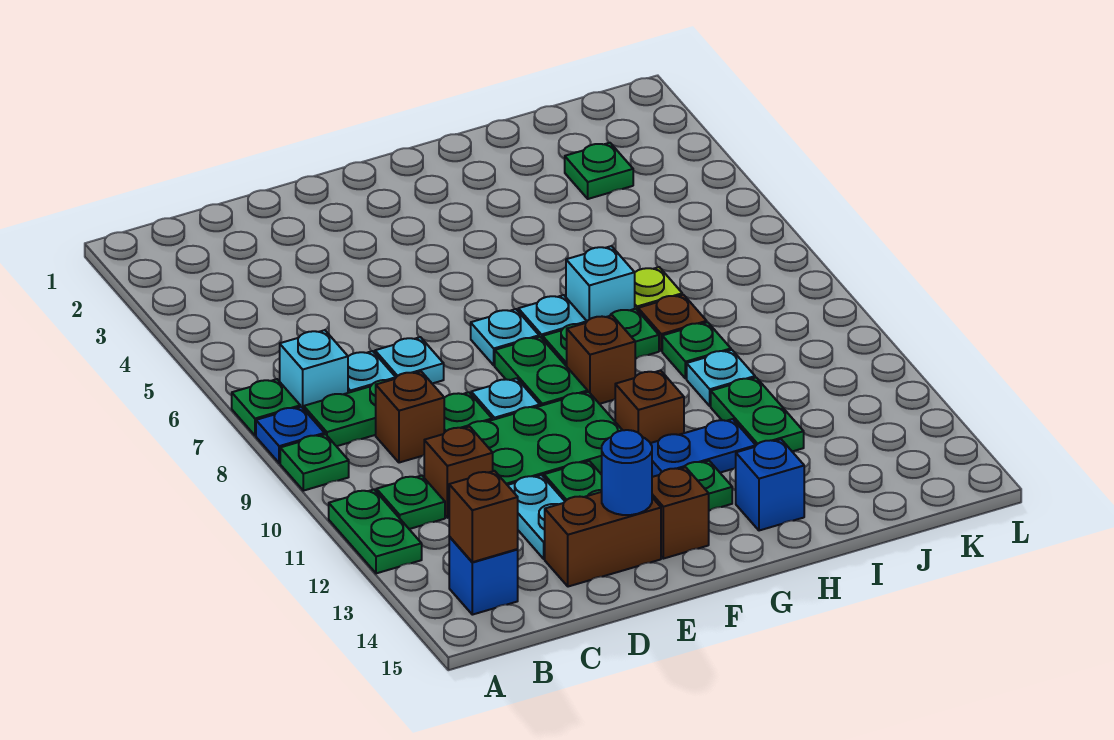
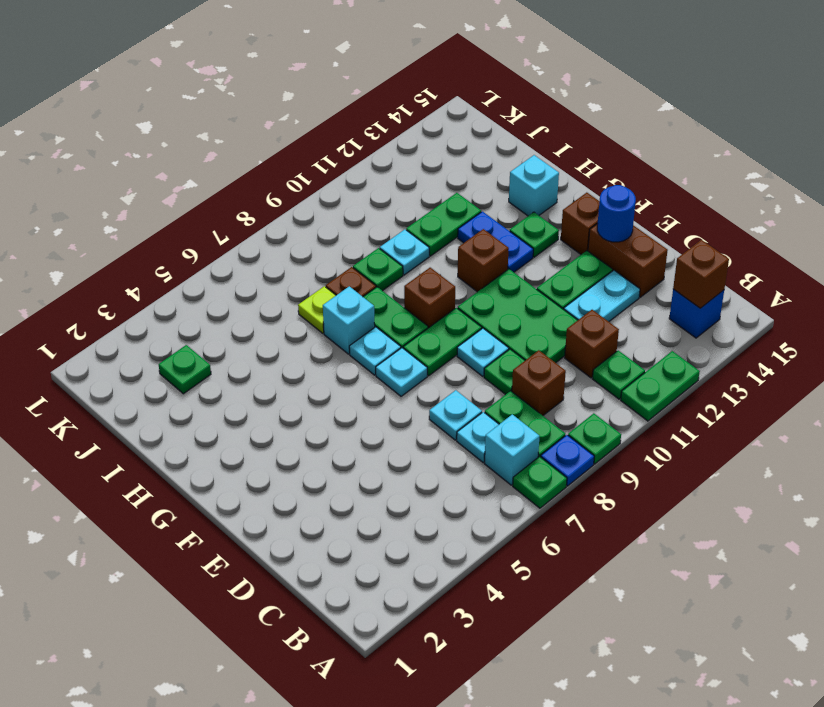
blue 1x1 brick [736,439,804,531] -> cyan 1x1 brick [509,155,559,216]

